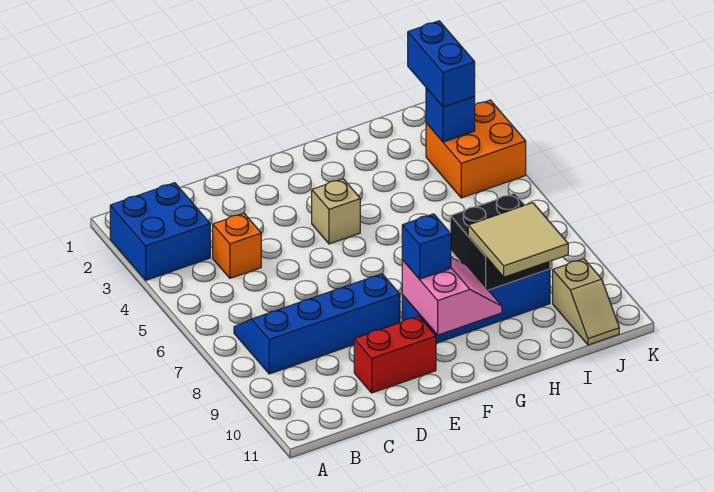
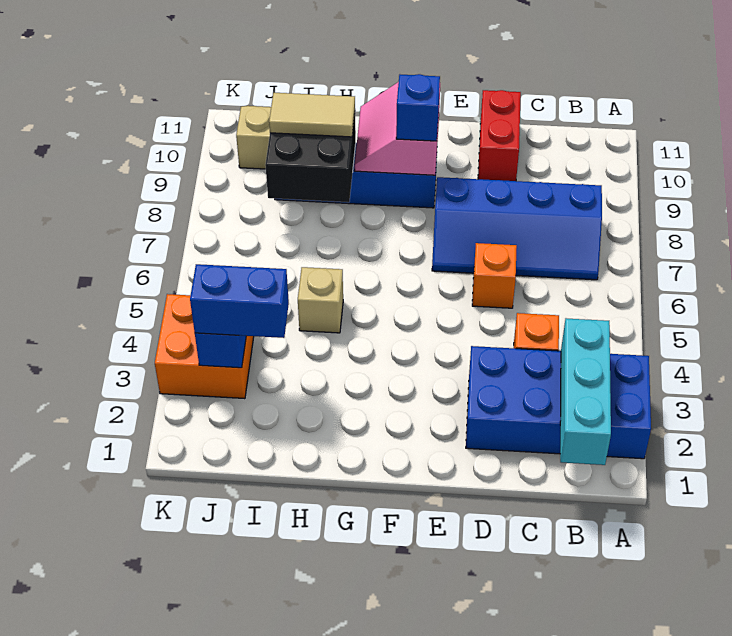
blue 2x2 brick [110,183,210,280] -> blue 2x4 brick [466,346,651,459]
none -> cyan 1x3 brick [560,318,611,465]
none -> orange 1x1 brick [472,243,517,308]
red 1x2 brick [354,316,436,393] -> red 1x2 brick turned to [478,90,521,181]
tan 1x1 brick [312,179,360,244] -> tan 1x1 brick moved to [298,267,343,333]
tan 2x2 tile [468,203,568,277] -> tan 1x2 tile [269,93,355,137]
blue 1x2 brick [408,21,475,107] -> blue 1x2 brick turned to [190,264,289,338]

